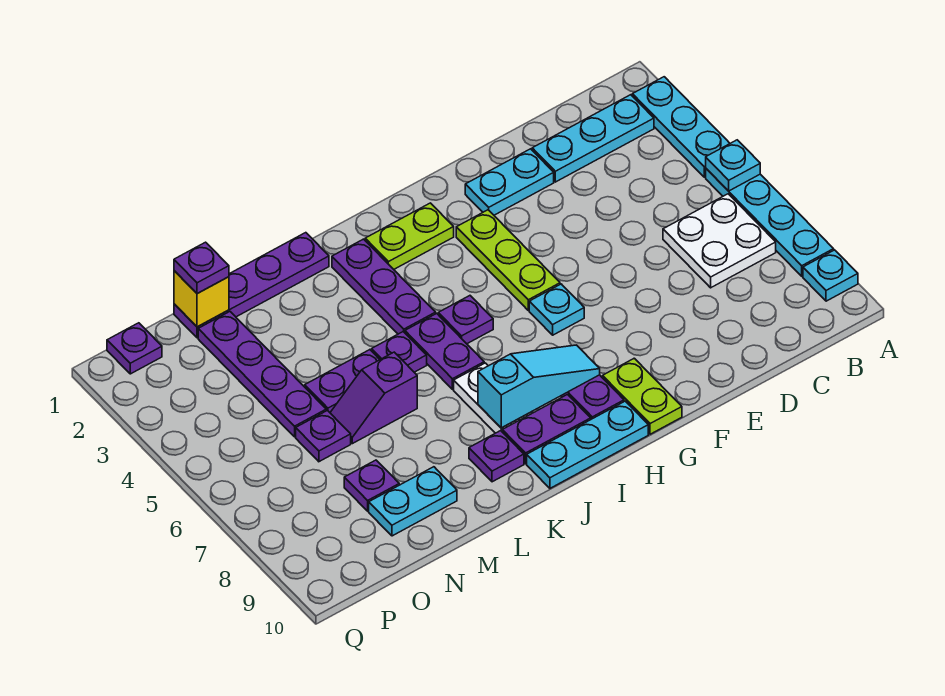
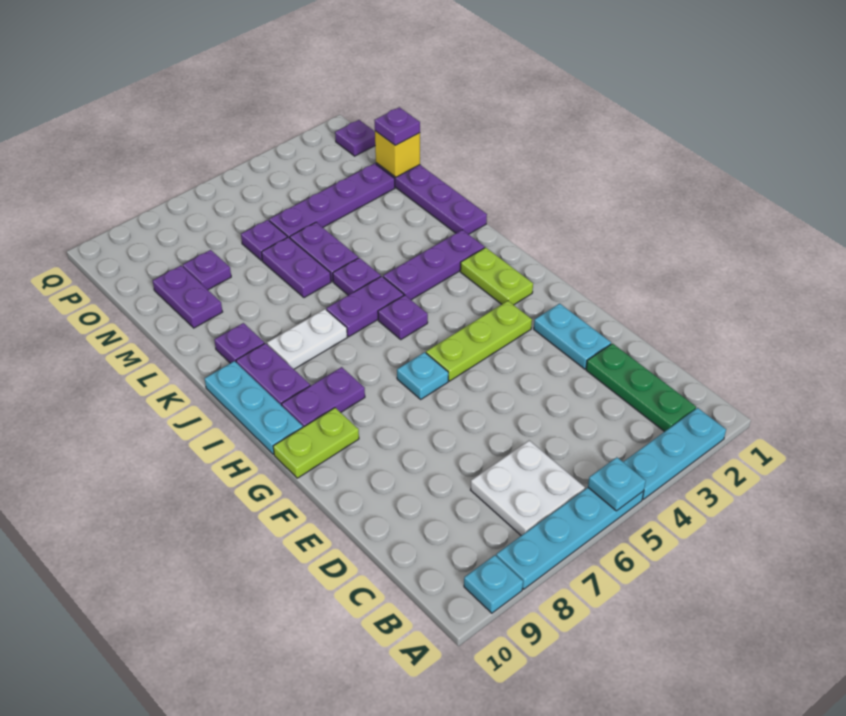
cyan 1x3 plate [532,95,654,182] -> green 1x3 plate [586,344,696,432]
cyan 1x3 slope [478,345,600,428] -> none
purple 1x2 slope [330,352,417,444] -> purple 1x2 plate [261,237,331,298]
cyan 1x2 plate [369,467,457,536] -> purple 1x2 plate [153,266,222,328]

